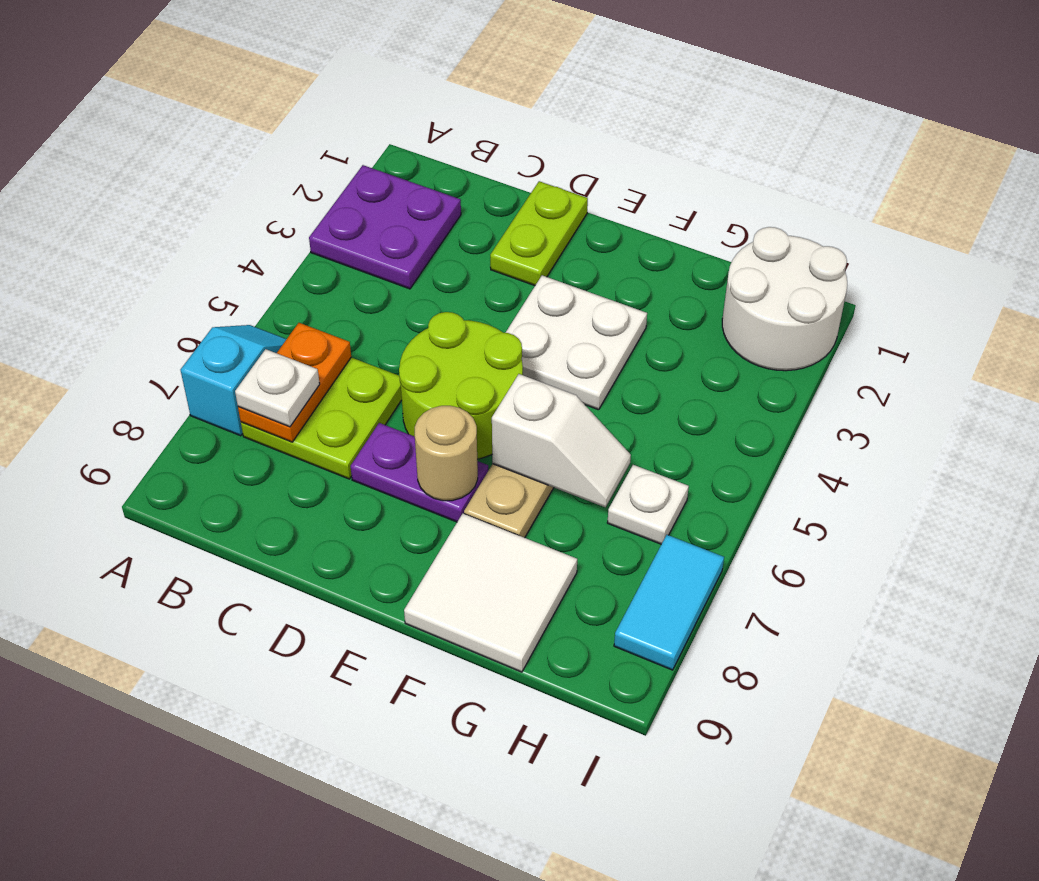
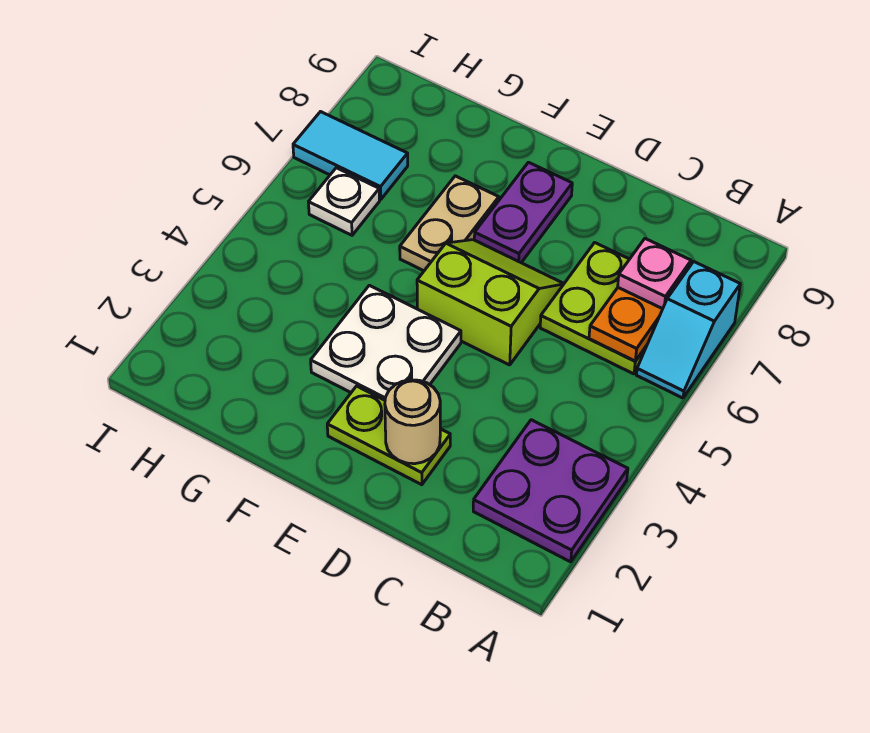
white 1x1 plate [235,349,320,427] -> pink 1x1 plate [618,239,691,309]
lime 1x2 plate [490,181,588,286] -> lime 1x2 plate turned to [327,386,450,485]
lime 2x2 round brick [399,312,523,459] -> lime 2x2 slope [417,240,564,365]
purple 1x2 plate [351,423,488,522] -> purple 1x2 plate turned to [474,162,572,263]
tan 1x1 round brick [415,406,478,501] -> tan 1x1 round brick moved to [385,380,440,464]
white 1x2 slope [492,374,631,507] -> none
white 2x2 tile [404,513,577,672] -> none
white 2x2 round brick [722,227,847,371] -> none
cyan 1x2 tile [614,535,724,670] -> cyan 1x2 tile turned to [293,112,408,200]

